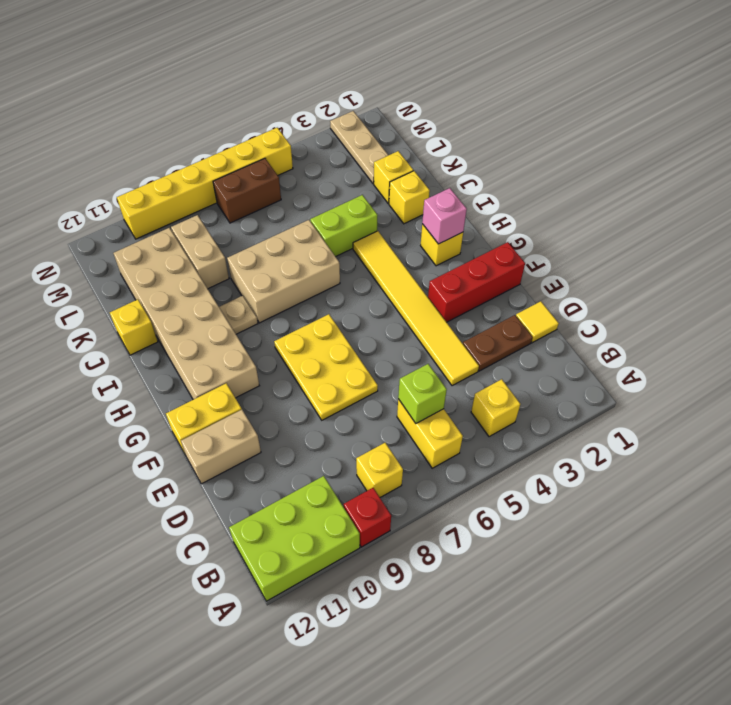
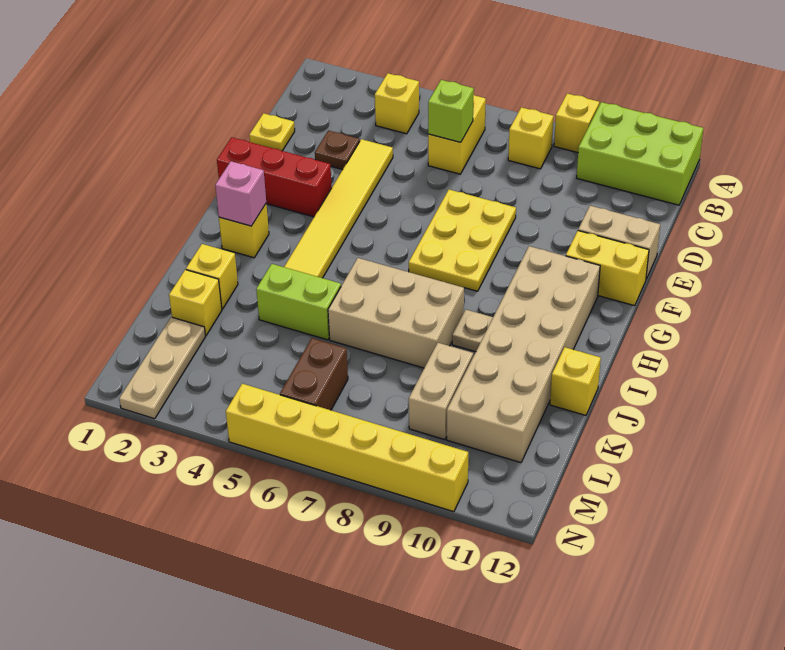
red 1x1 brick [344,488,391,547] -> yellow 1x1 brick [554,94,599,153]
yellow 1x1 tile [516,301,559,343] -> yellow 1x1 plate [249,113,295,151]
brown 1x2 plate [463,315,533,371] -> brown 1x1 plate [315,131,360,170]
brown 1x2 brick [213,158,281,223] -> brown 1x2 brick turned to [280,338,348,410]

